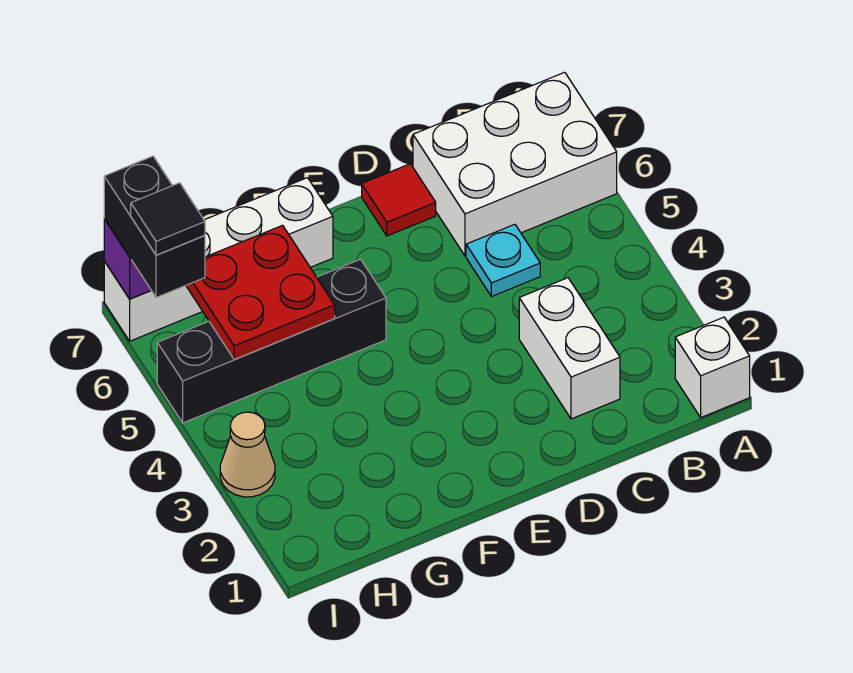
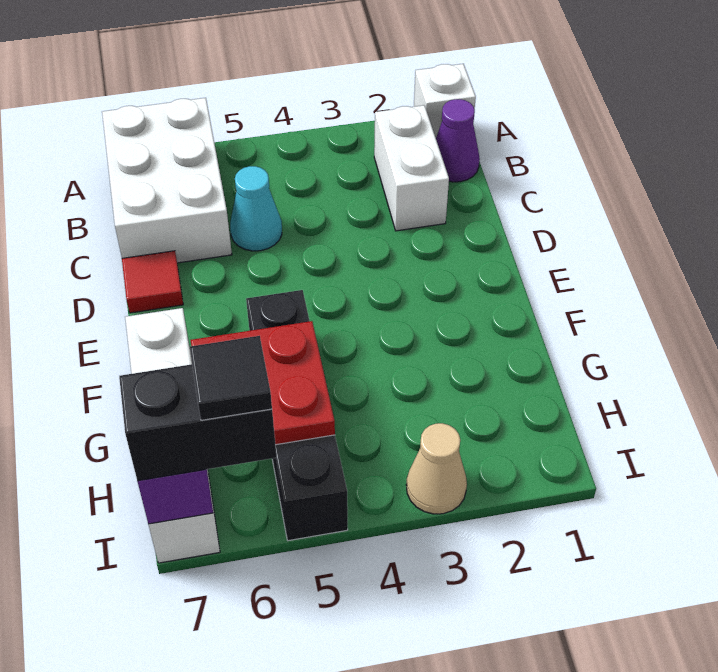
none -> purple 1x1 cone [436,99,480,182]
white 1x2 brick [519,278,620,419] -> white 1x2 brick turned to [374,105,449,231]
cyan 1x1 plate [466,224,540,297] -> cyan 1x1 cone [230,166,282,251]

